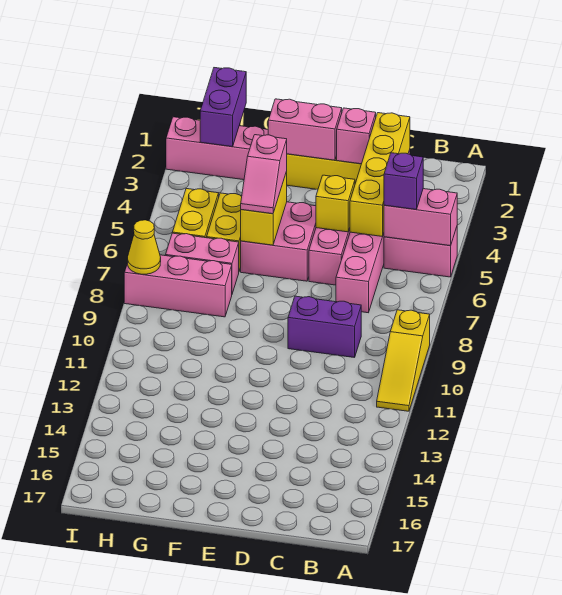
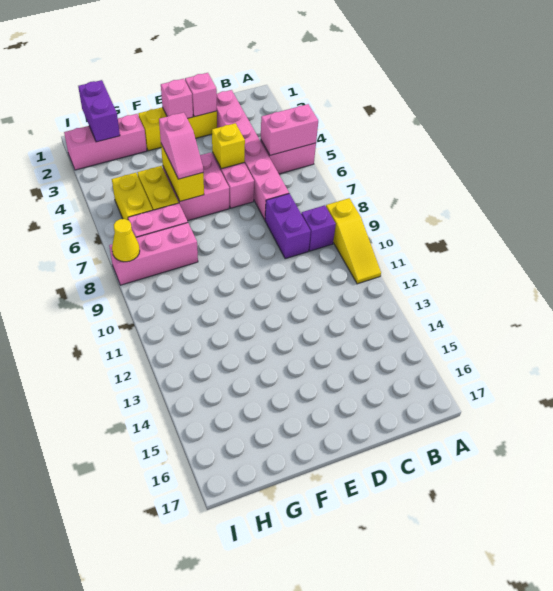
purple 1x1 brick [384,153,423,210] -> purple 1x1 brick moved to [301,205,336,251]
yellow 1x4 brick [350,113,410,237] -> none
purple 1x2 brick [288,296,361,358] -> purple 1x2 brick turned to [265,193,311,259]
pink 1x2 brick [268,99,342,160] -> pink 1x1 brick [161,79,193,119]

